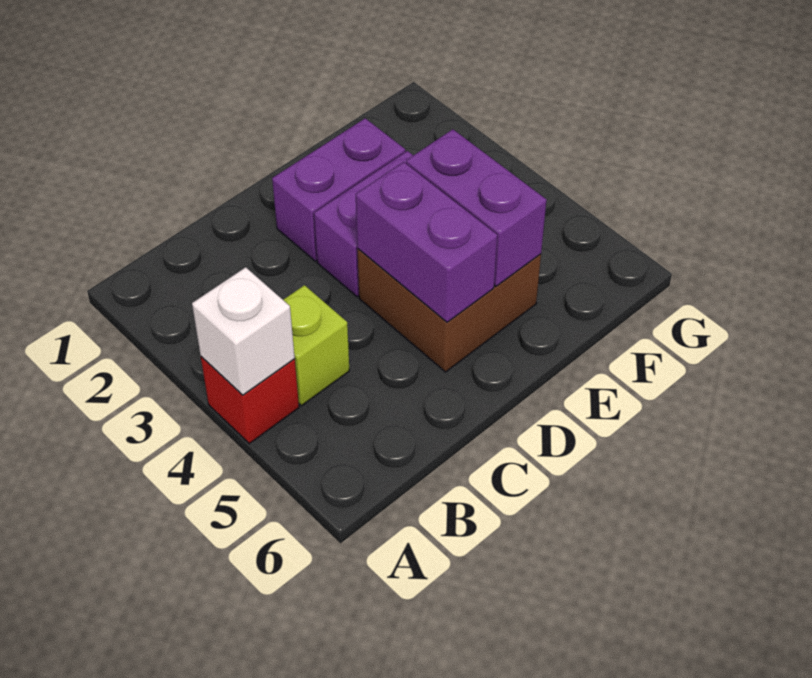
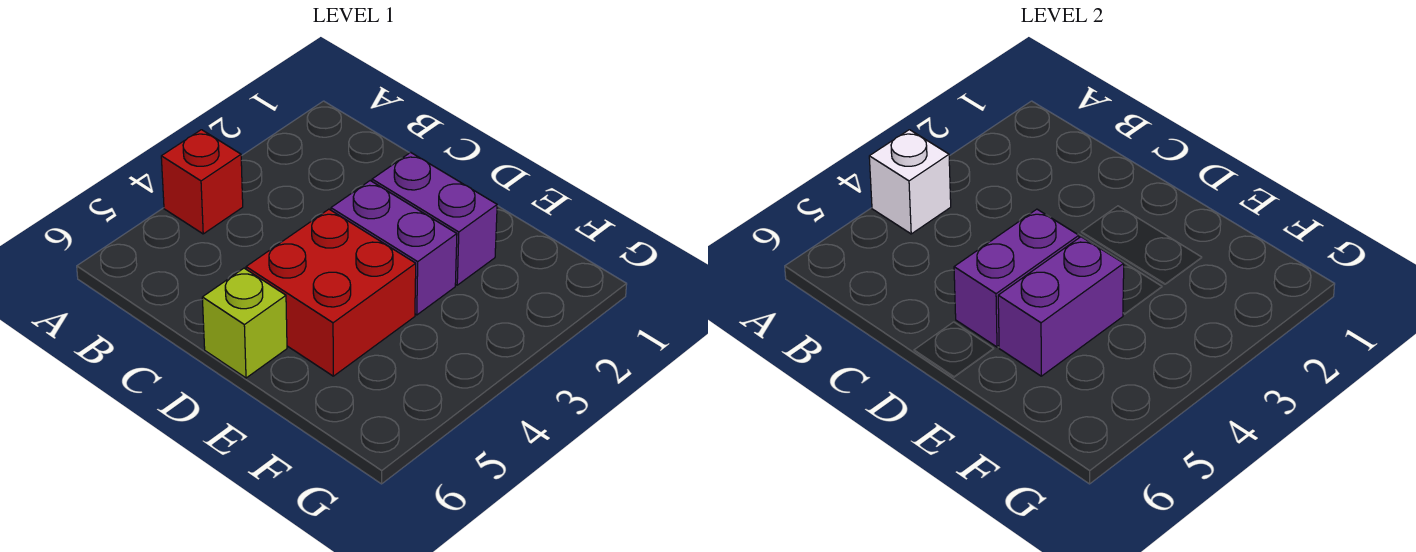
lime 1x1 brick [284,285,349,406] -> lime 1x1 brick moved to [202,268,287,378]
brown 2x2 brick [357,249,541,372] -> red 2x2 brick [246,209,416,376]

